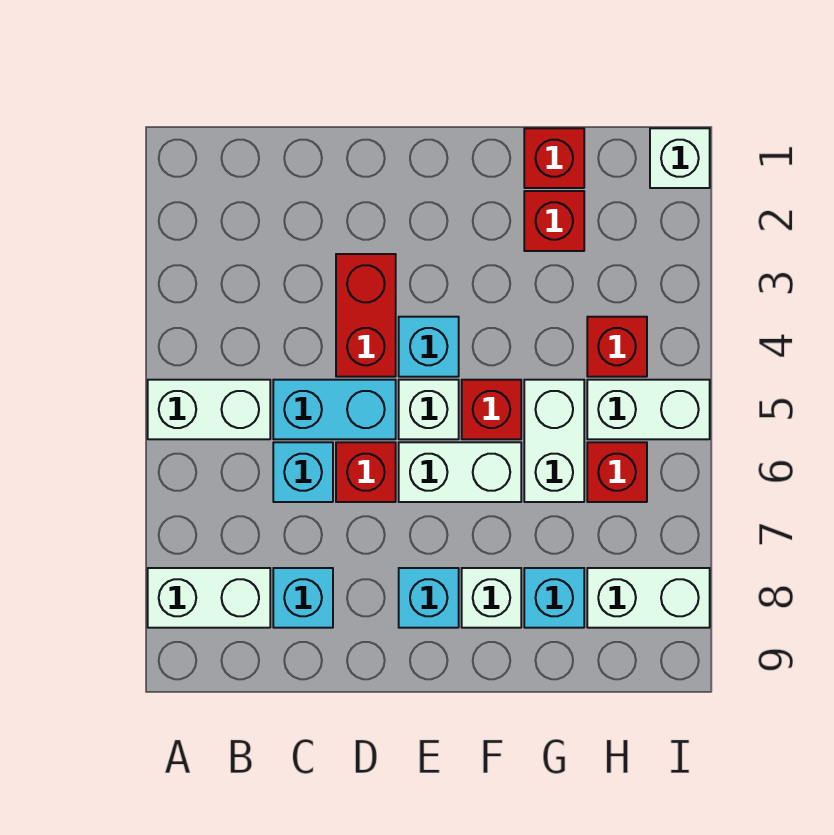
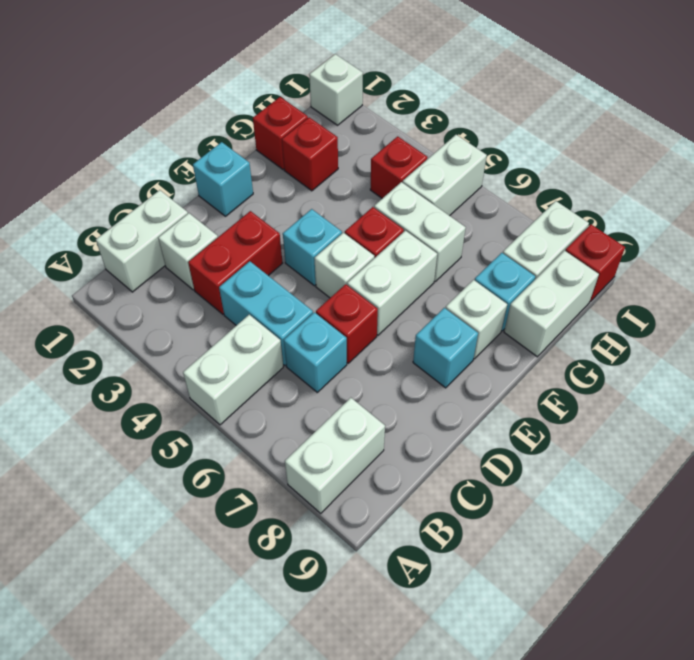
none -> white 1x2 brick [96,190,188,292]
none -> white 1x1 brick [158,213,218,290]
cyan 1x2 brick [273,380,396,439] -> cyan 1x2 brick turned to [219,261,313,366]
cyan 1x1 brick [273,568,333,628] -> cyan 1x1 brick moved to [193,142,253,216]
red 1x2 brick [336,254,396,377] -> red 1x2 brick turned to [188,211,282,314]
none -> white 1x2 brick [504,251,599,357]
red 1x1 brick [587,442,647,502] -> red 1x1 brick moved to [565,225,625,301]

